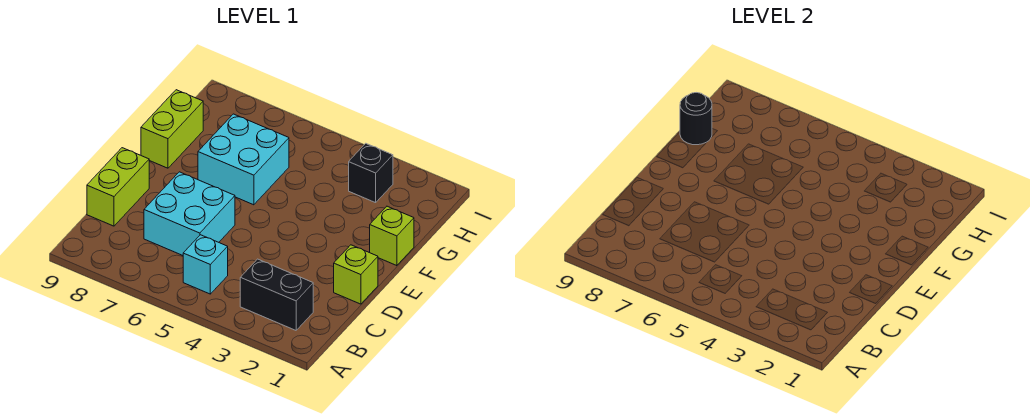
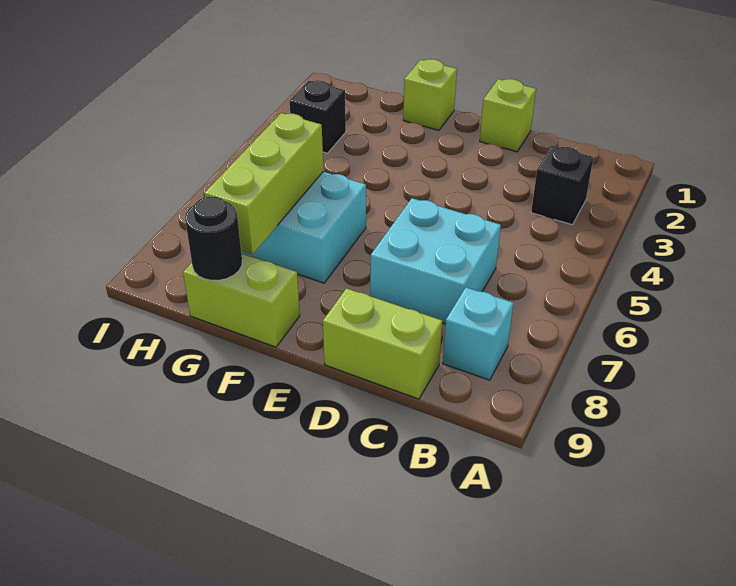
black 1x2 brick [240,259,313,330] -> black 1x1 brick [531,146,594,225]
cyan 1x1 brick [183,235,228,294] -> cyan 1x1 brick moved to [443,287,513,380]
none -> lime 1x3 brick [204,113,323,254]

